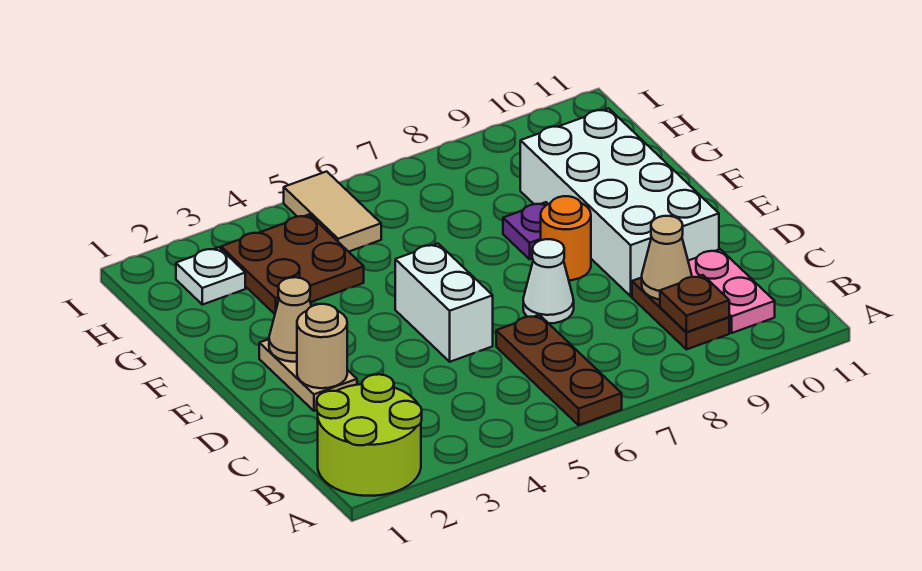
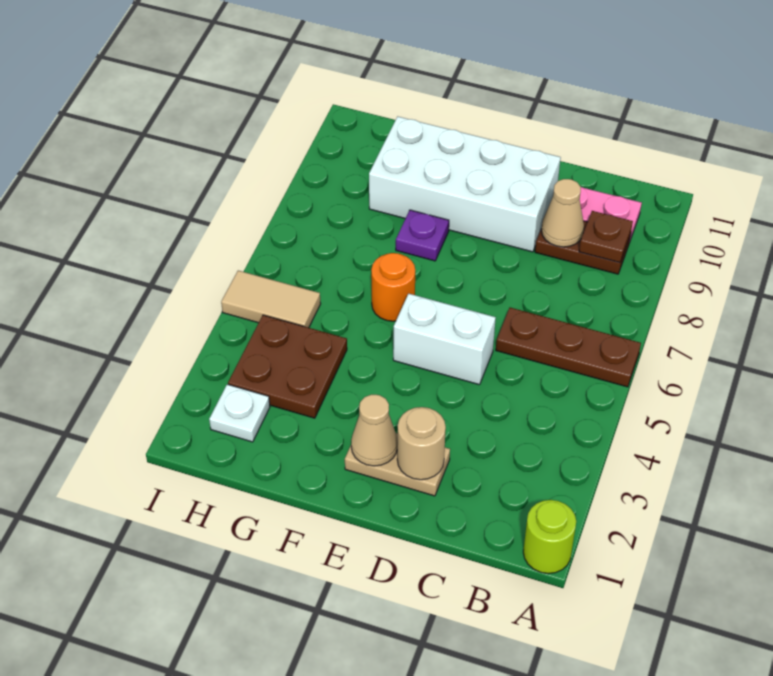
lime 2x2 round brick [317,374,422,496] -> lime 1x1 round brick [523,500,576,574]
white 1x1 cone [523,239,574,323] -> none
orange 1x1 round brick [541,196,591,280] -> orange 1x1 round brick moved to [371,253,415,321]

